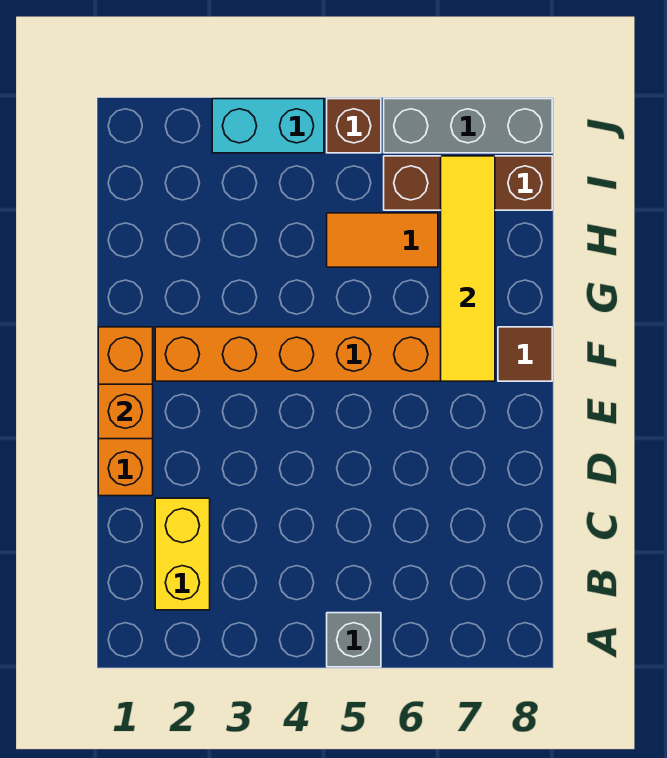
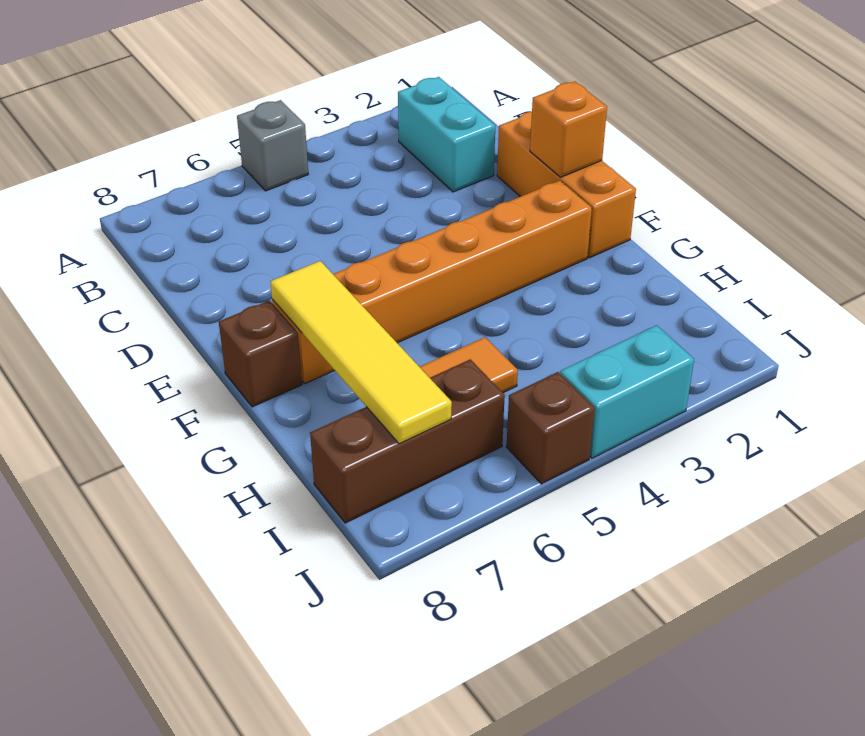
yellow 1x2 brick [155,498,210,610] -> cyan 1x2 brick [398,77,495,192]
brown 1x1 tile [498,327,552,381] -> brown 1x1 brick [219,300,302,407]
grey 1x3 brick [384,99,552,153] -> none

